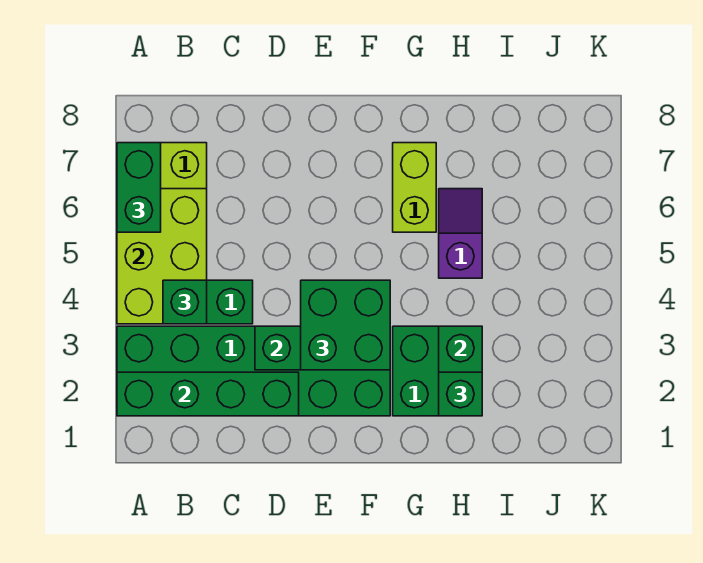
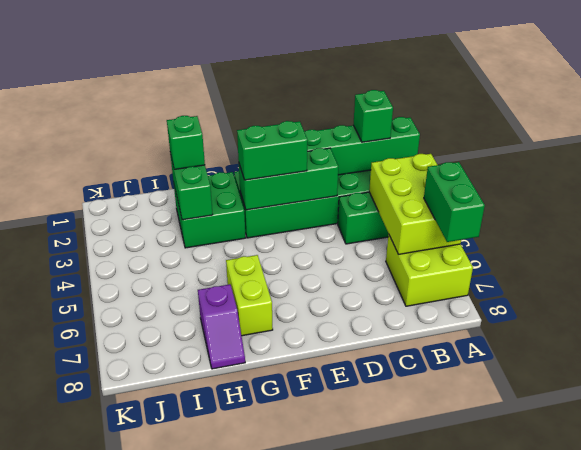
green 1x1 brick [163,280,207,324] -> green 1x1 brick moved to [353,90,393,142]
green 2x2 brick [301,280,390,370] -> green 1x2 brick [237,121,308,180]
purple 1x2 slope [439,189,482,278] -> purple 1x2 slope moved to [198,284,245,369]

